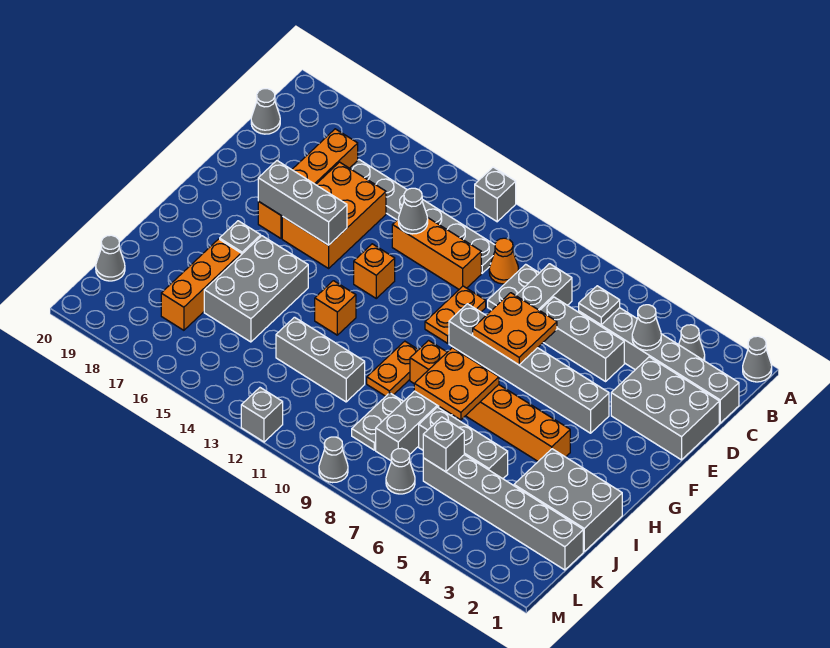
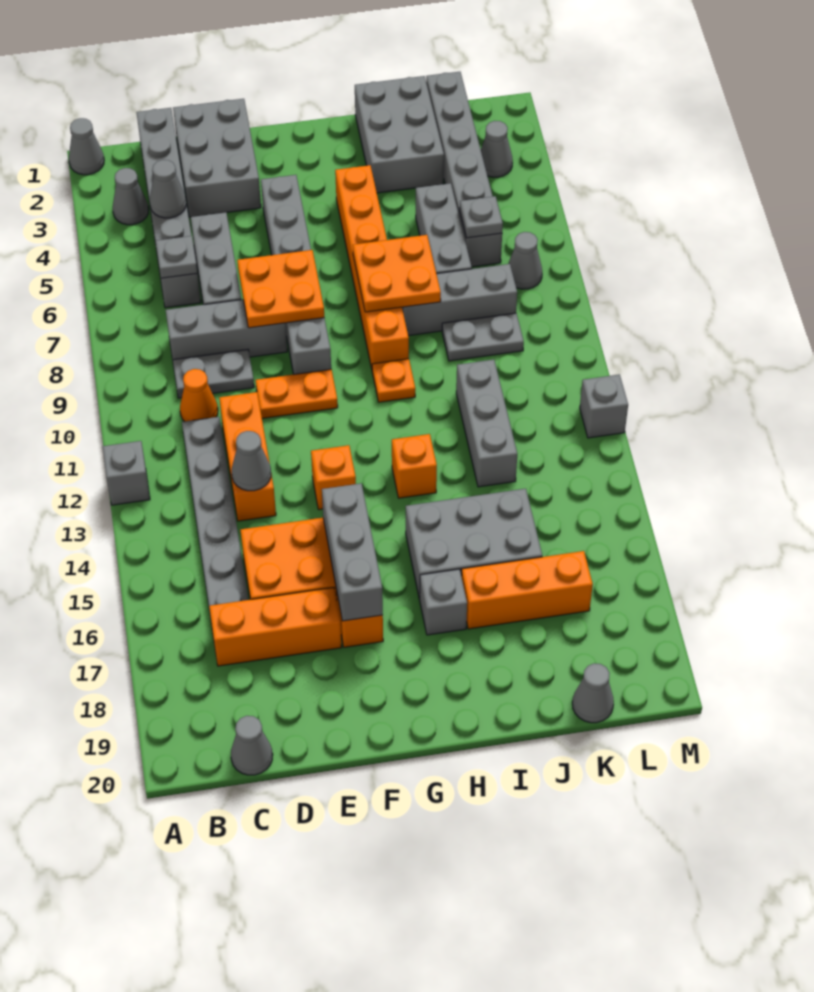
orange 1x2 plate [367,341,418,396] -> orange 1x1 plate [372,359,415,402]
grey 1x1 brick [423,417,464,472] -> grey 1x1 plate [460,196,503,238]
grey 1x1 cone [319,437,348,483] -> grey 1x1 cone moved to [481,121,513,177]

